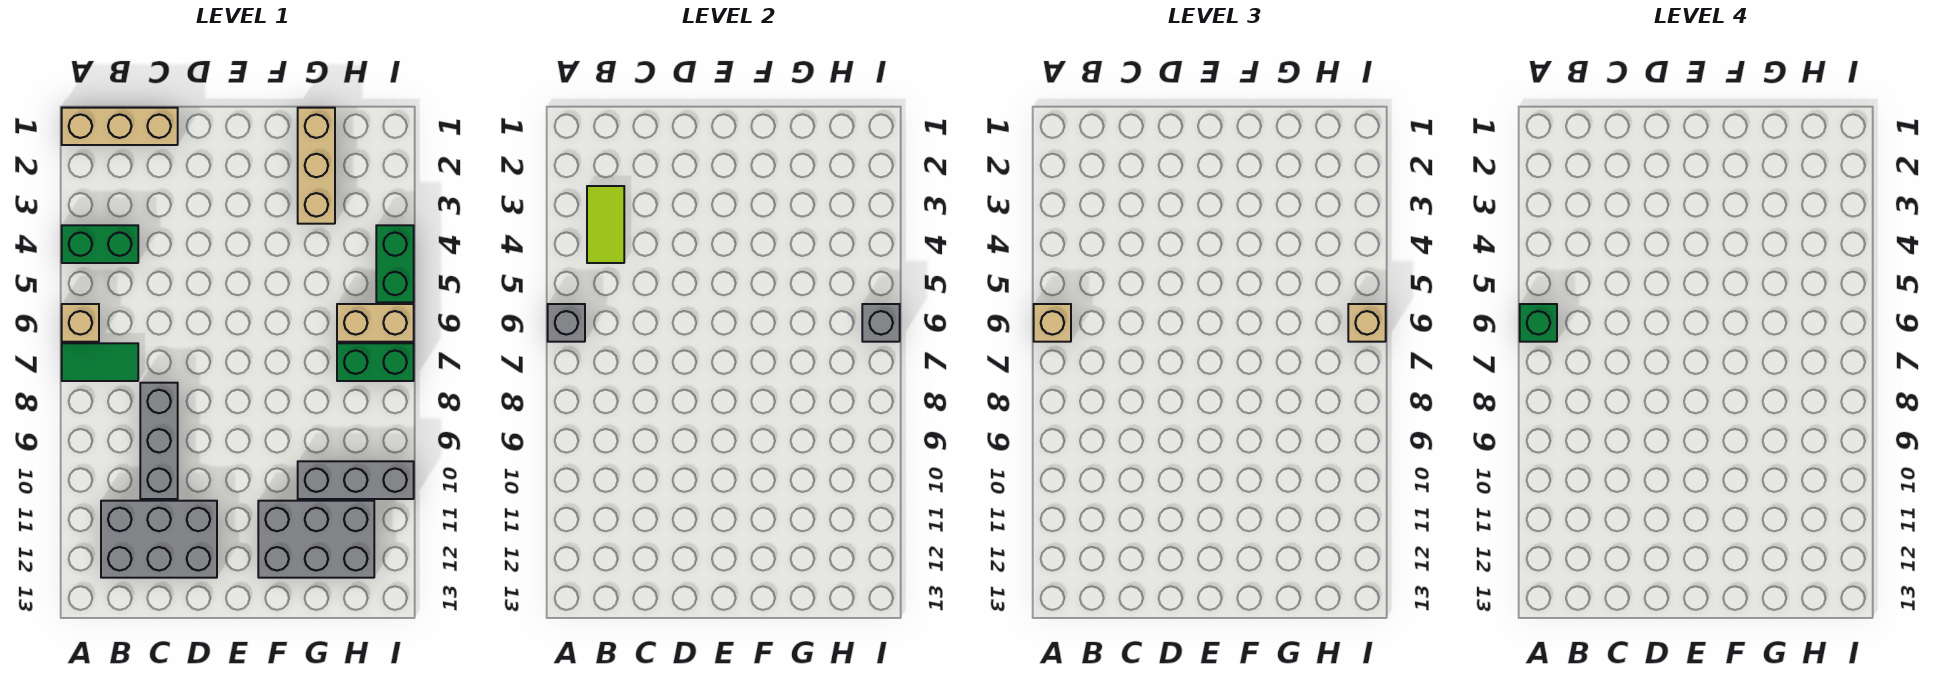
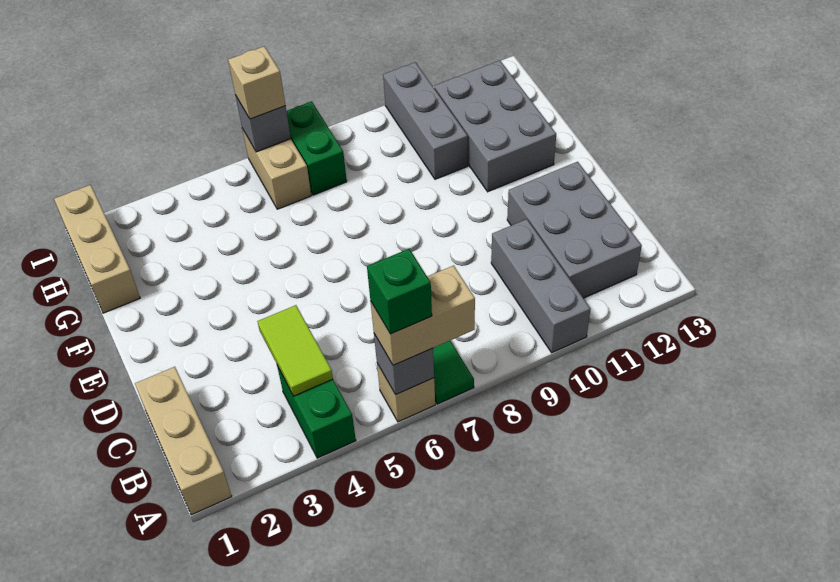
tan 1x1 brick [1034,304,1071,342] -> tan 1x2 brick [370,265,475,365]
lime 1x2 tile [587,186,624,263] -> lime 1x2 tile turned to [257,305,333,396]
grey 1x3 brick [140,383,178,499] -> grey 1x3 brick turned to [491,219,590,353]
tan 1x3 brick [298,108,335,224] -> tan 1x3 brick turned to [54,185,140,313]
green 1x2 brick [376,225,414,302] -> none

